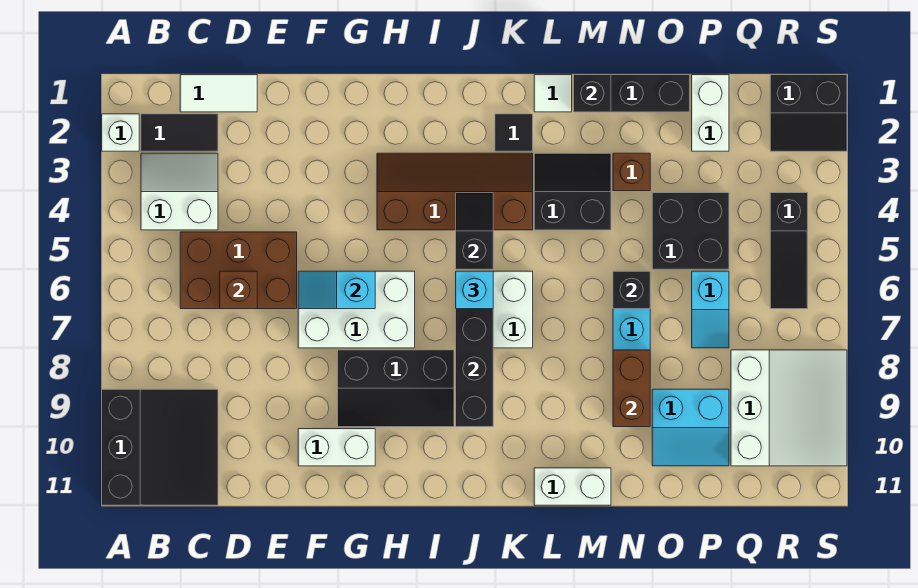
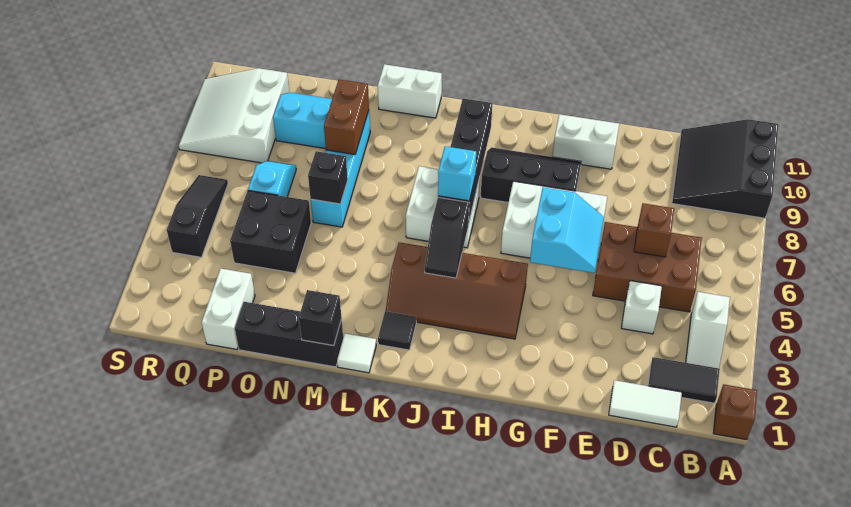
white 1x1 brick [102,114,139,151] -> white 1x1 brick moved to [621,281,662,334]
white 2x2 slope [141,153,218,230] -> white 1x2 slope [686,292,730,368]
cyan 1x2 slope [298,271,375,309] -> cyan 2x2 slope [530,187,604,273]
black 2x2 slope [534,153,611,230] -> none
brown 1x1 brick [613,153,650,191] -> brown 1x1 brick moved to [713,384,757,440]
black 2x2 slope [770,75,847,151] -> none

